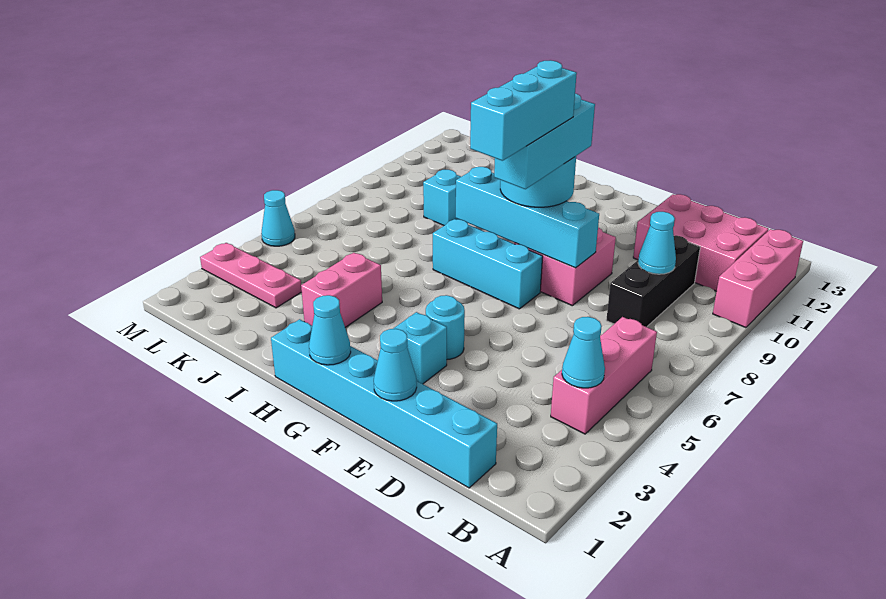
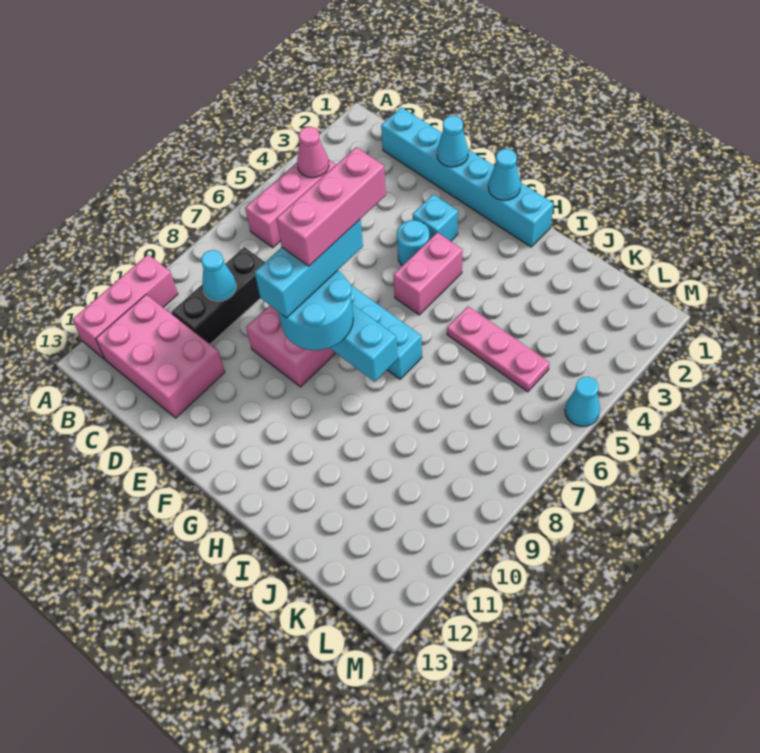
cyan 1x1 cone [562,317,605,388] -> pink 1x1 cone [297,127,329,178]
cyan 1x3 brick [470,60,577,161] -> pink 1x3 brick [276,147,386,266]
pink 1x2 brick [301,253,382,327] -> pink 1x2 brick moved to [393,232,463,315]
cyan 1x1 brick [423,170,461,225] -> none
pink 1x3 plate [200,243,302,308] -> pink 1x3 plate moved to [447,306,550,392]

